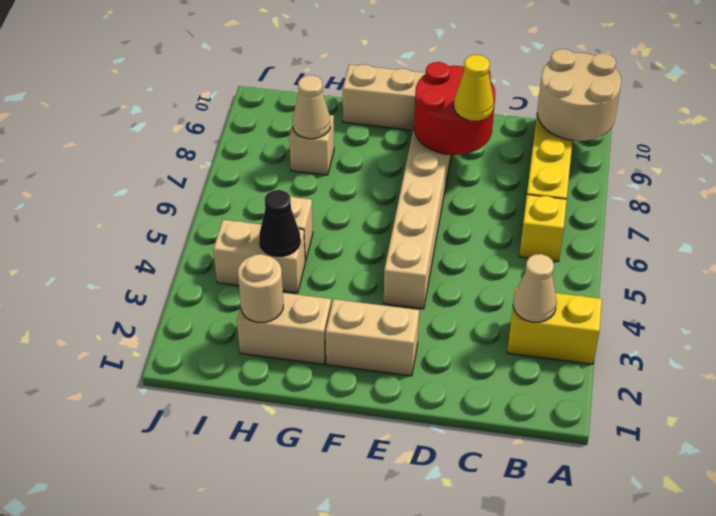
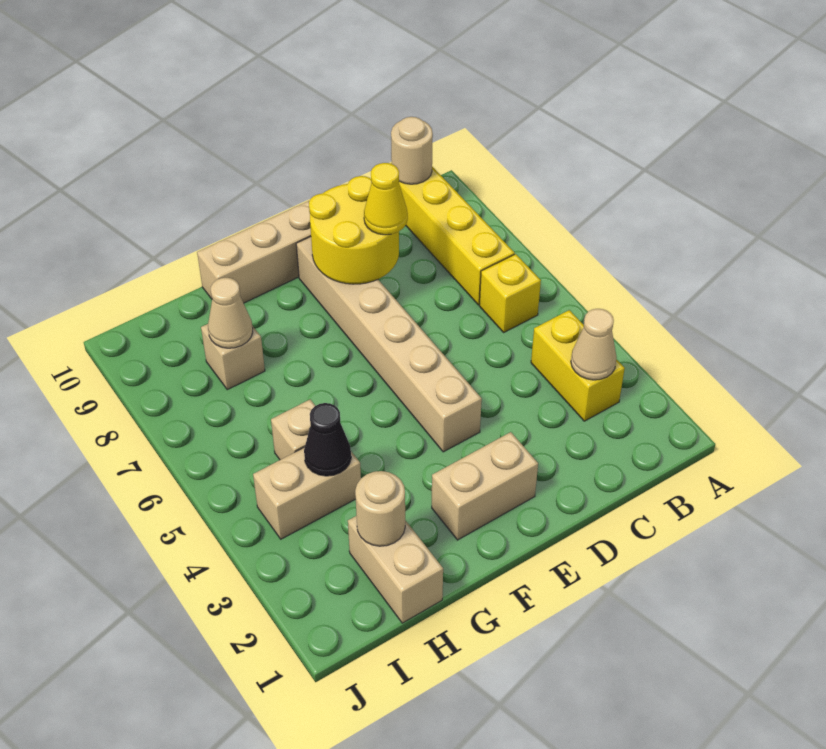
yellow 1x2 brick [507,288,602,364] -> yellow 1x2 brick turned to [531,310,625,421]
tan 2x2 round brick [537,49,621,141] -> tan 1x1 round brick [391,117,433,184]
red 2x2 round brick [414,62,495,155] -> yellow 2x2 round brick [309,176,399,284]
tan 1x2 brick [237,293,331,364] -> tan 1x2 brick turned to [348,516,443,623]

